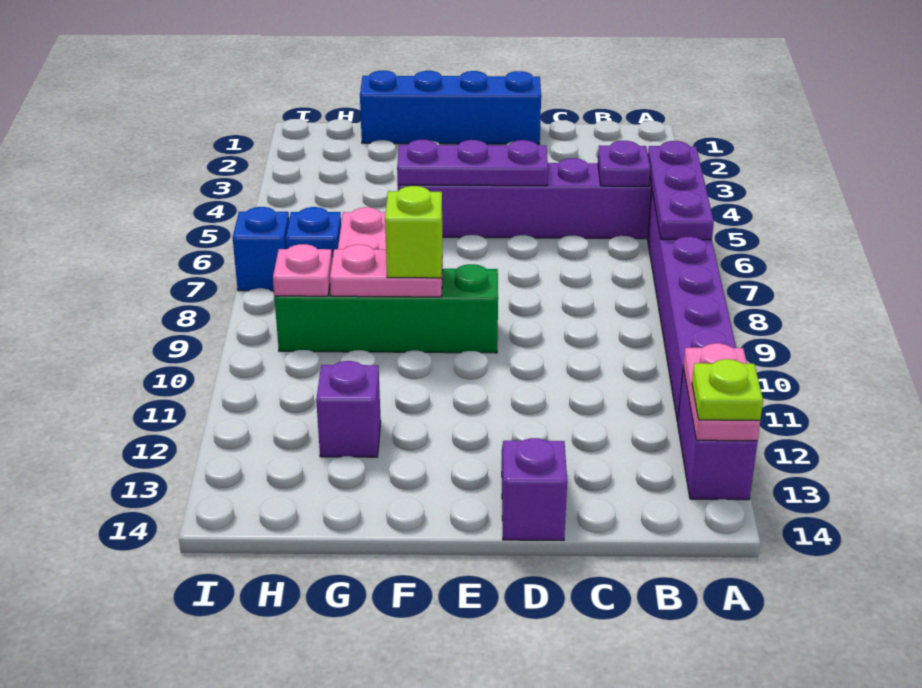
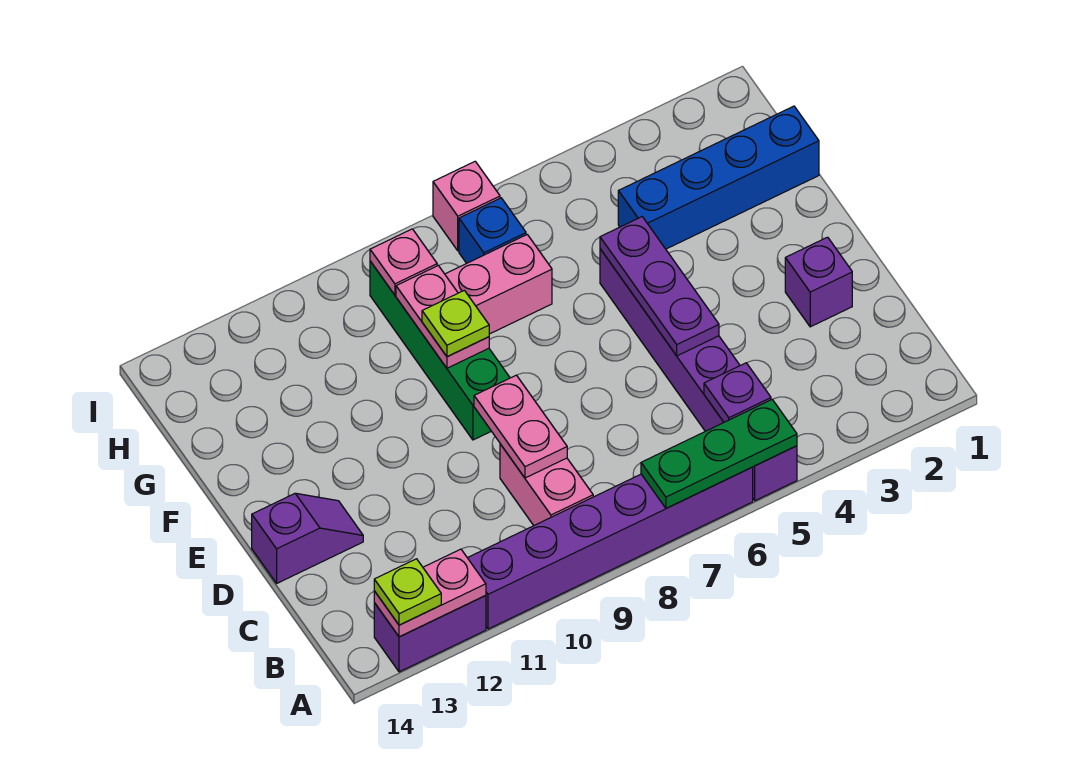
purple 1x3 plate [648,141,714,240] -> green 1x3 plate [641,399,797,508]
none -> pink 1x2 brick [500,444,593,525]
none -> pink 1x2 plate [474,375,567,478]
blue 1x4 brick [360,71,541,144] -> blue 1x4 brick turned to [618,106,819,249]
lime 1x1 brick [385,186,442,278] -> lime 1x1 plate [422,290,489,356]
purple 1x1 brick [316,361,381,457] -> purple 1x1 brick moved to [785,237,852,327]
blue 1x1 brick [233,207,289,291] -> pink 1x1 brick [433,161,500,251]

